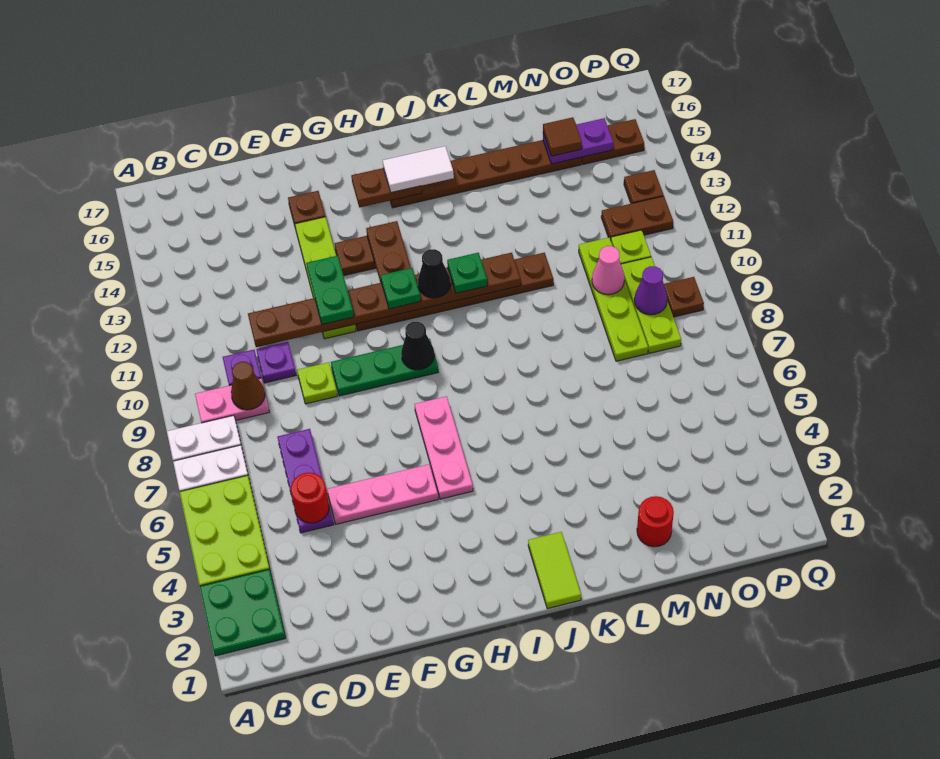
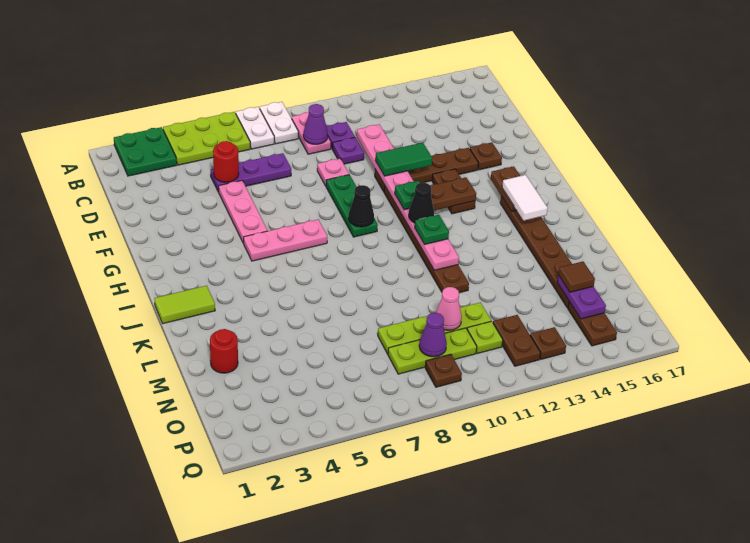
brown 1x1 cone [231,362,265,410] -> purple 1x1 cone [303,104,328,144]
brown 1x8 plate [248,253,520,347] -> pink 1x8 plate [357,124,459,270]
lime 1x1 plate [297,362,337,404] -> pink 1x1 plate [317,159,349,186]
lime 1x4 plate [295,217,356,339] -> brown 1x4 plate [375,148,478,191]
green 1x2 plate [306,256,354,324] -> green 1x2 tile [375,143,432,176]

